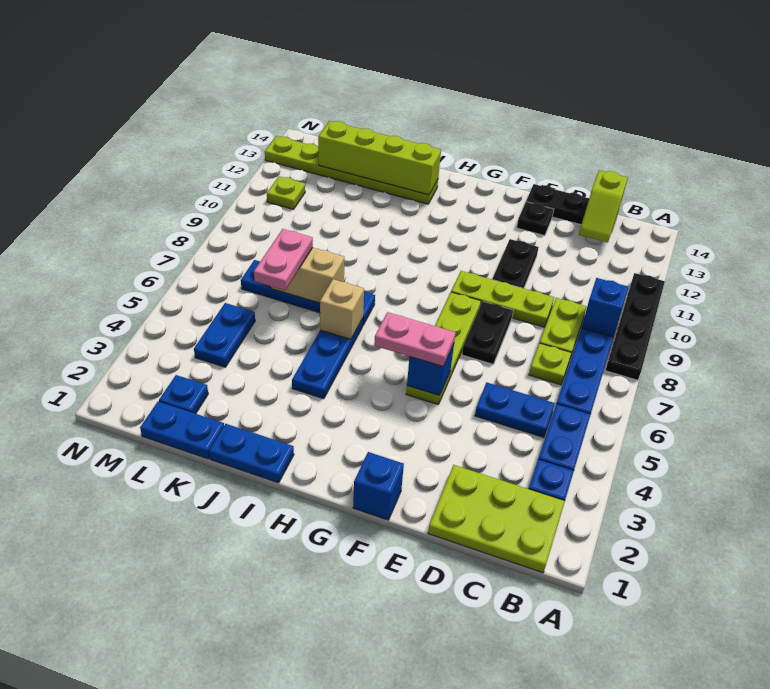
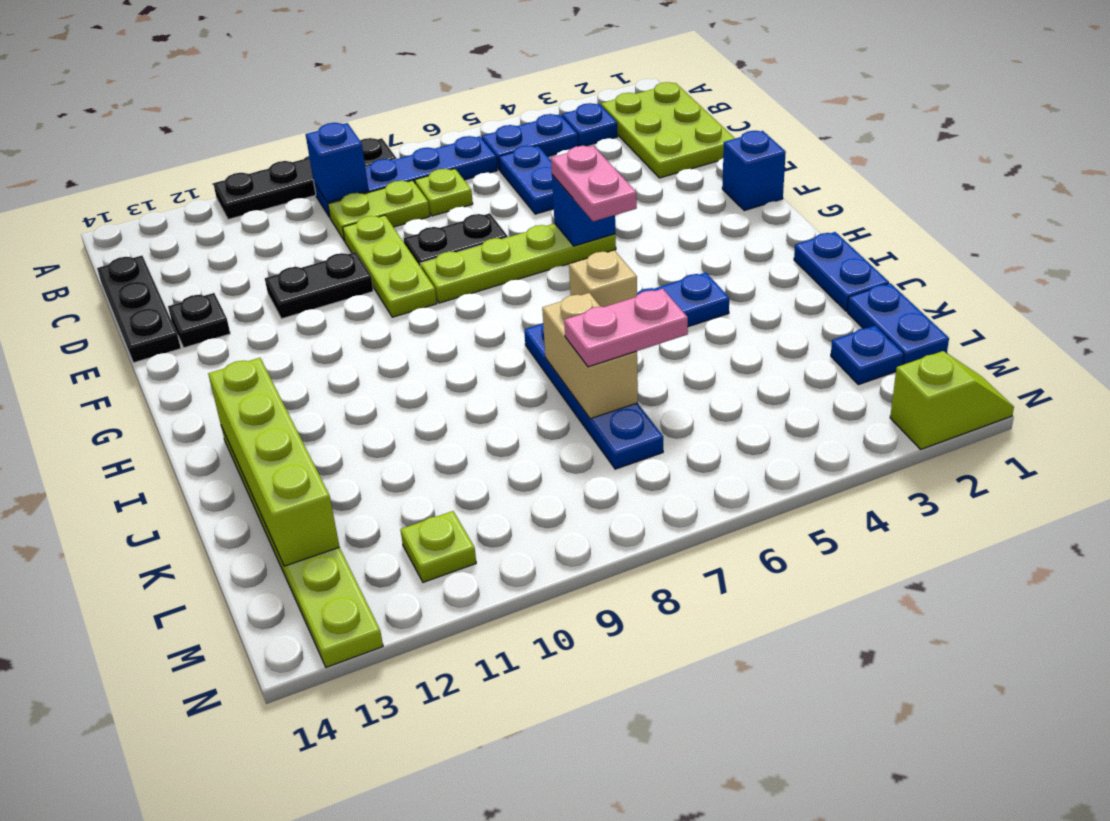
lime 1x2 slope [579,170,628,243] -> lime 1x2 slope moved to [890,351,1014,449]
blue 1x2 plate [194,303,255,367] -> none

